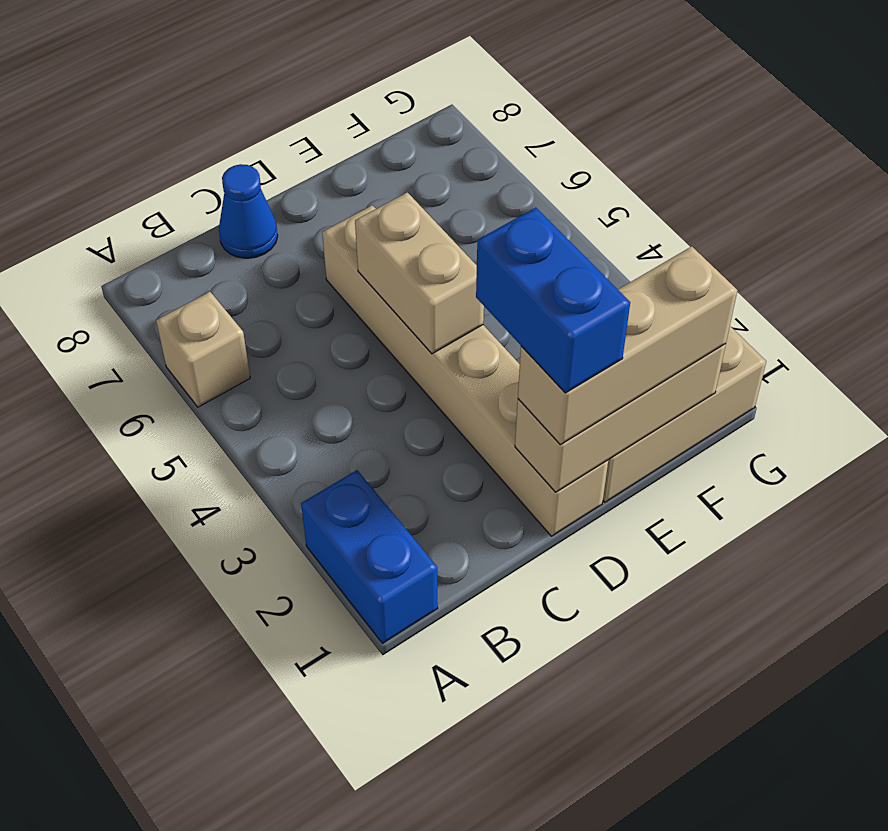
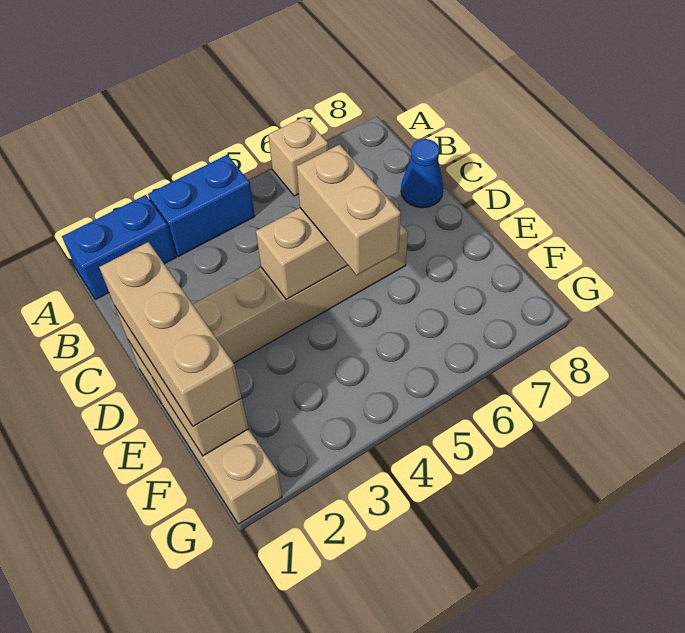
blue 1x2 brick [476,208,630,393] -> blue 1x2 brick moved to [148,155,255,257]
none -> tan 1x2 brick [297,144,401,275]

